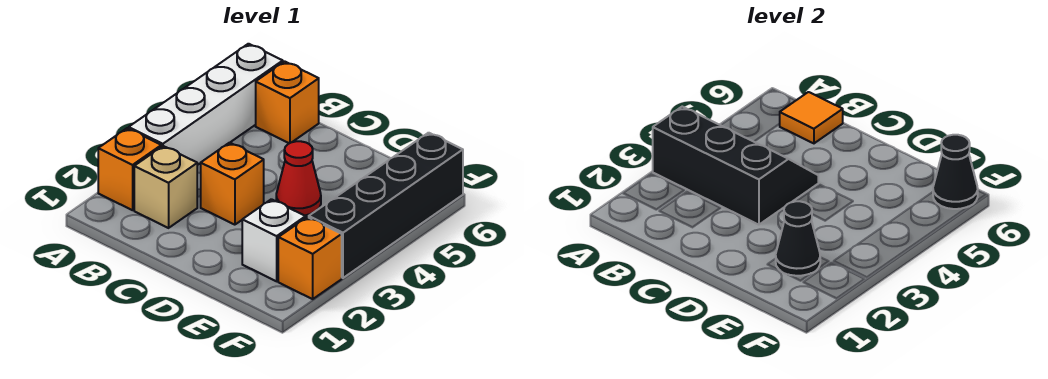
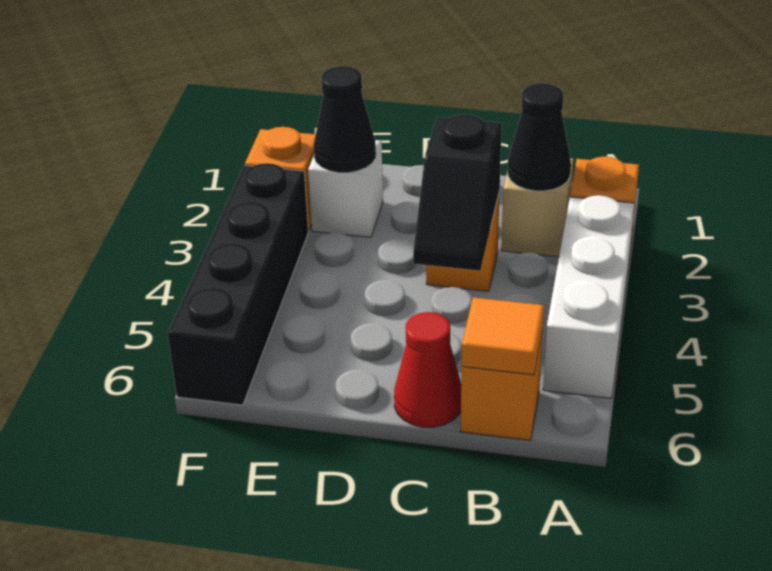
white 1x4 brick [129,44,283,165] -> white 1x3 brick [543,195,634,398]
black 2x3 slope [653,107,818,225] -> black 1x2 slope [413,114,502,271]
red 1x1 cone [276,141,321,216] -> red 1x1 cone moved to [394,312,461,427]
black 1x1 cone [933,135,978,209] -> black 1x1 cone moved to [508,83,571,191]

